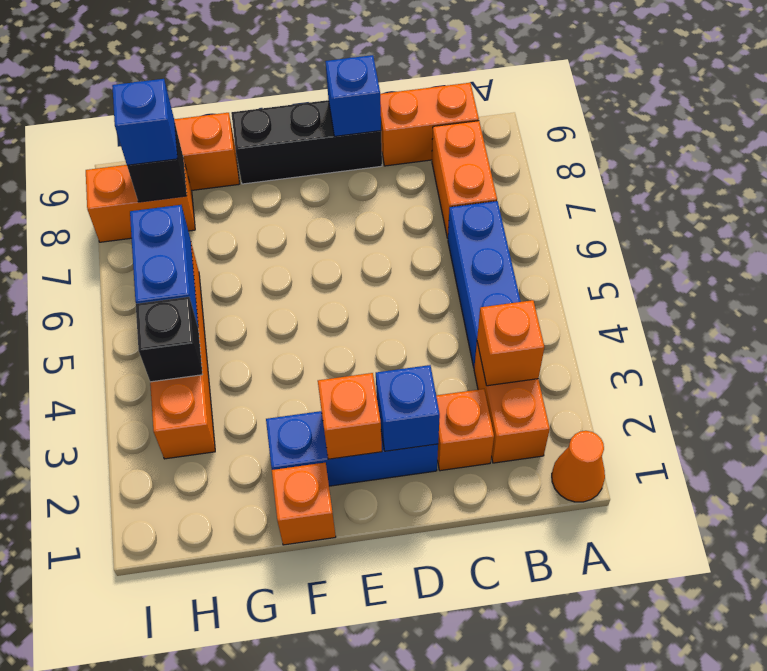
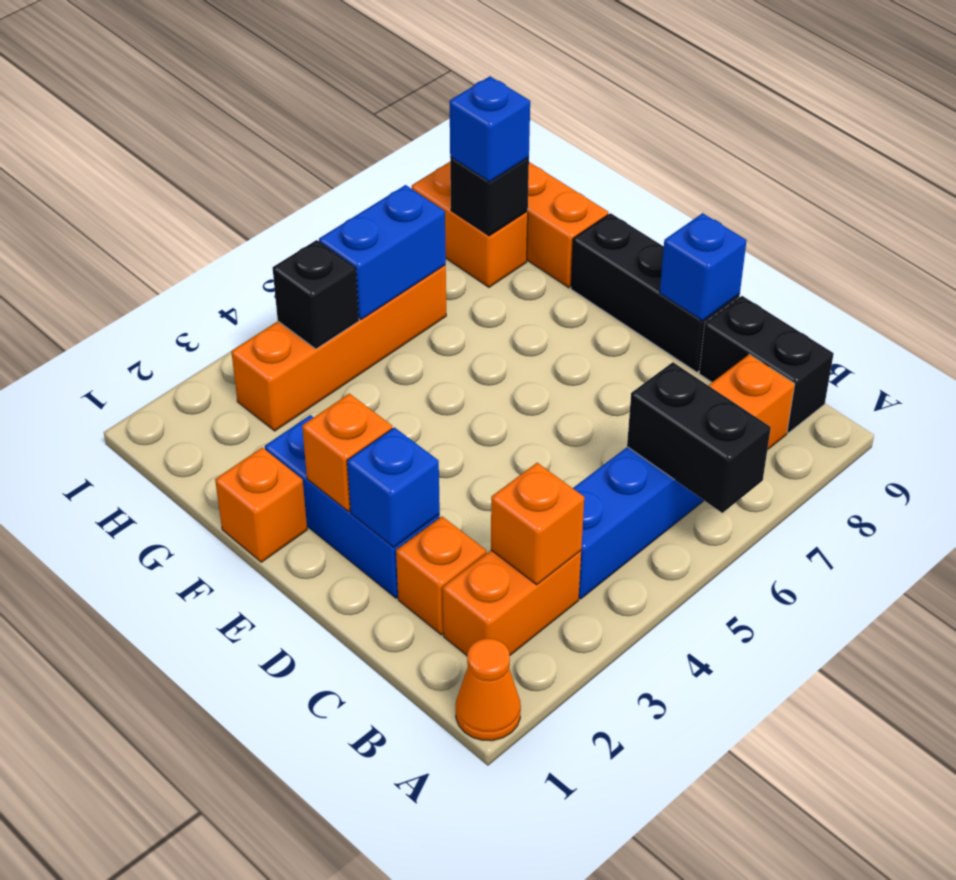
none -> black 1x2 brick [627,362,771,513]
orange 1x2 brick [380,83,479,166] -> black 1x2 brick [699,296,834,433]

